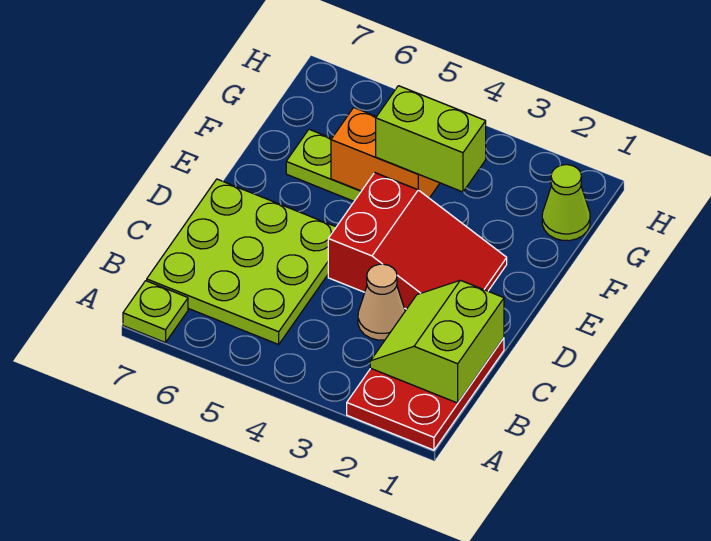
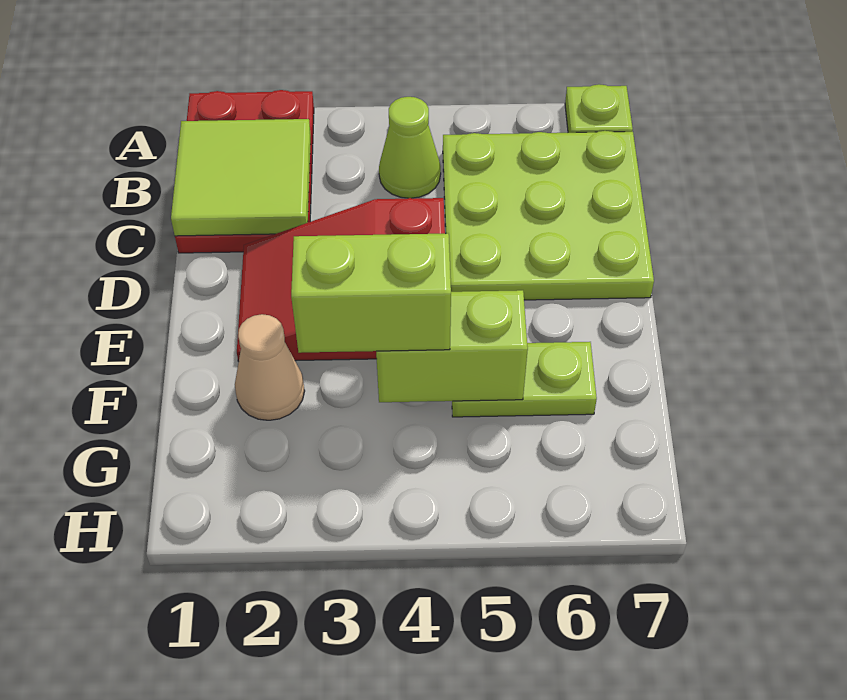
lime 2x2 slope [370,280,504,403] -> lime 2x2 tile [171,119,311,236]
tan 1x1 cone [358,264,405,340] -> tan 1x1 cone moved to [235,314,305,420]
orange 1x2 brick [331,108,440,198] -> lime 1x2 brick [376,290,528,402]
lime 1x1 cone [542,165,590,241] -> lime 1x1 cone moved to [379,97,441,198]

